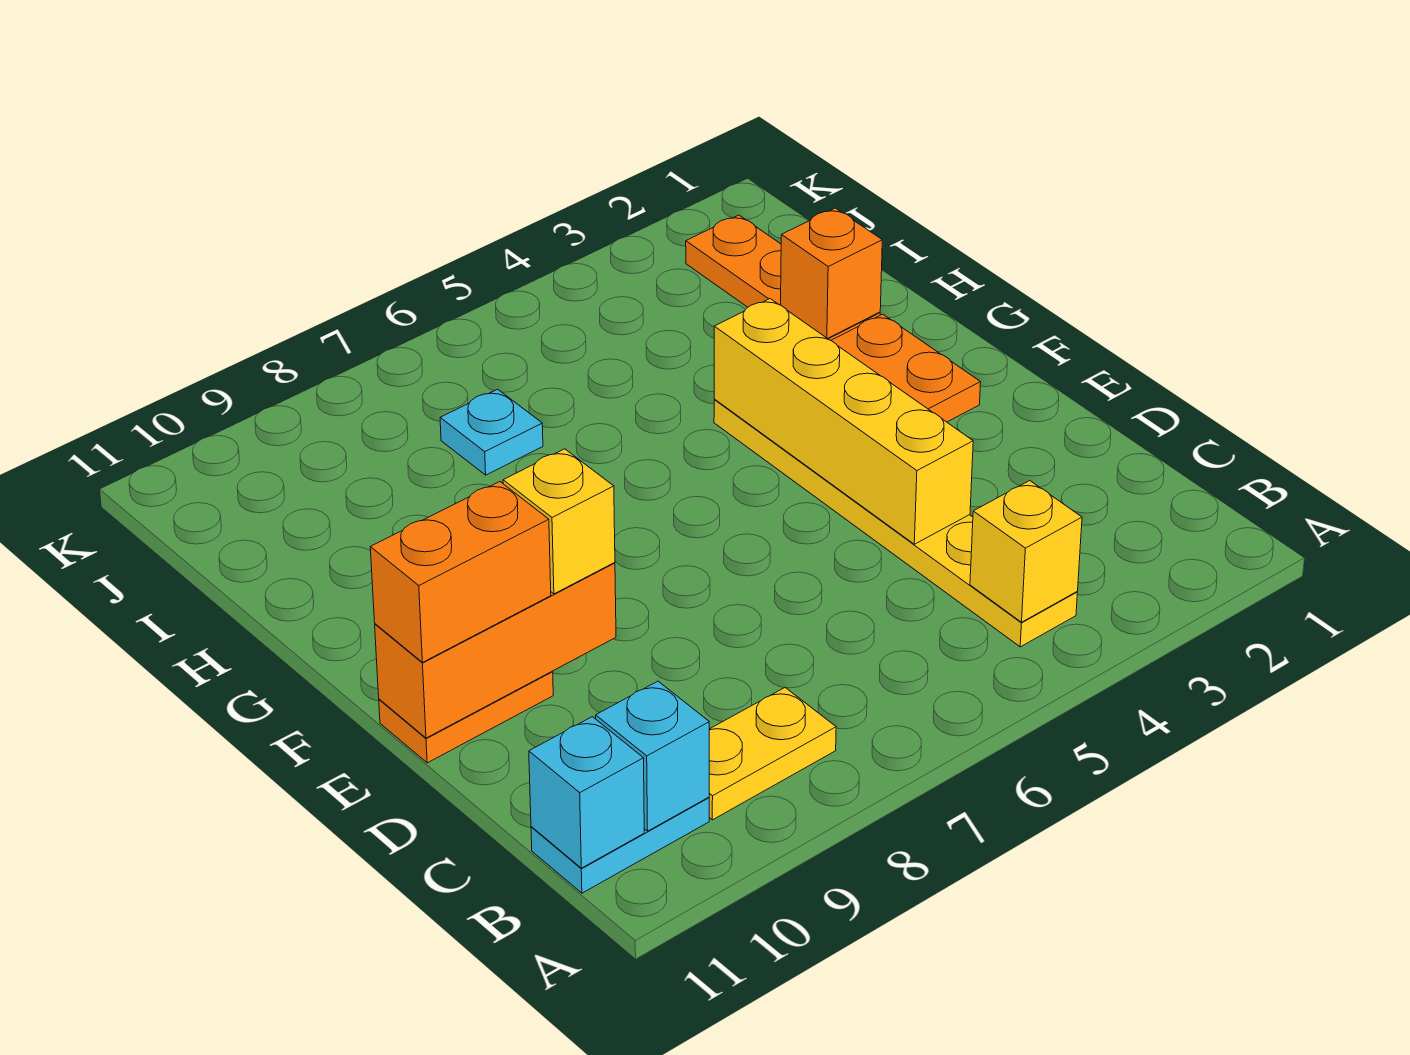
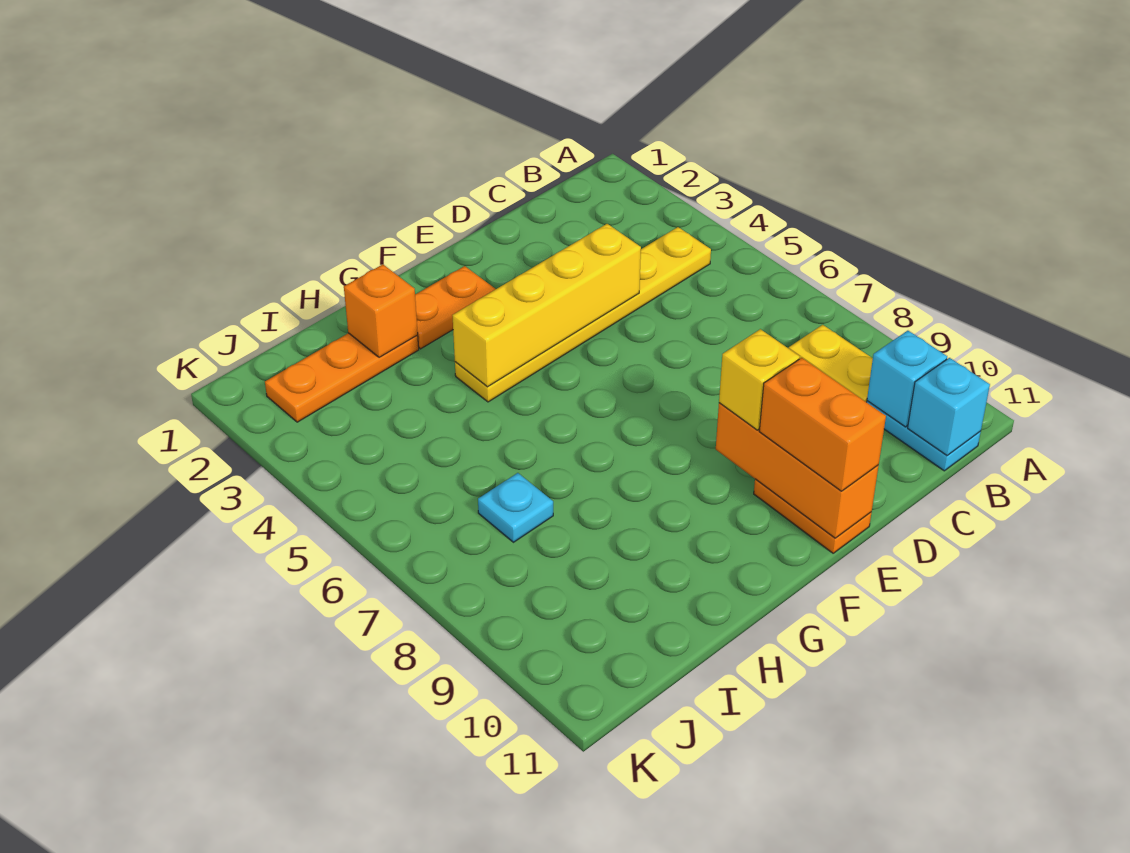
yellow 1x1 brick [970,481,1082,622] -> none

